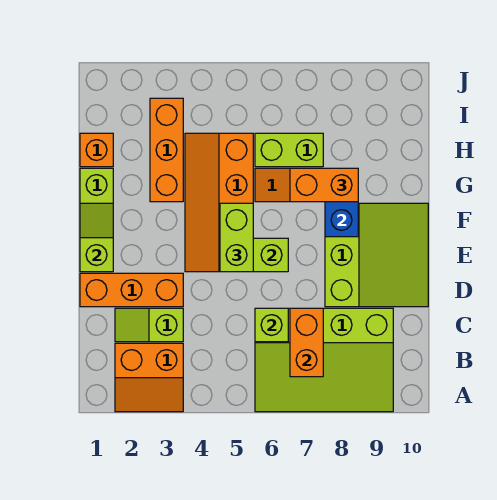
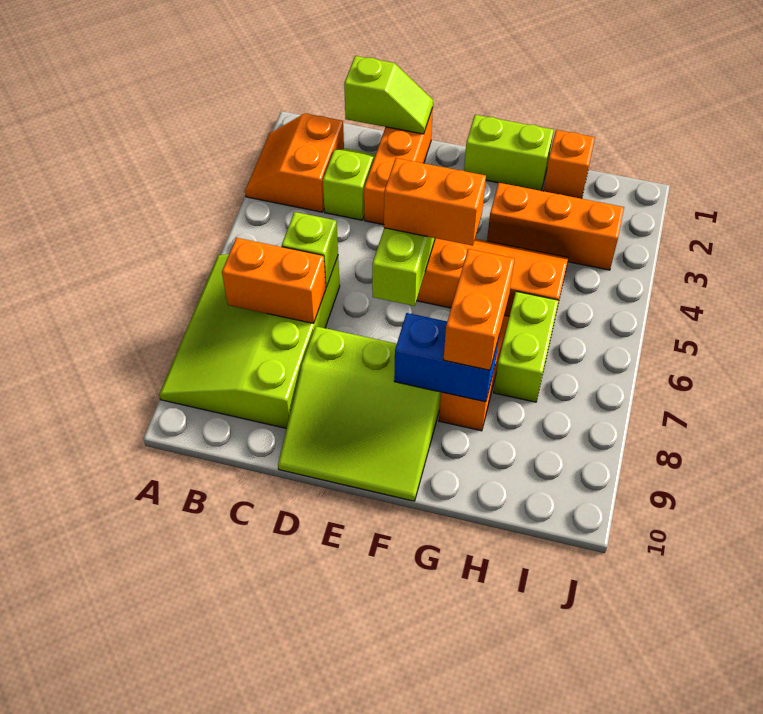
lime 1x2 slope [80,203,113,272] -> lime 1x2 slope moved to [344,56,433,134]
lime 1x2 brick [220,203,253,272] -> orange 1x2 brick [384,158,486,246]

